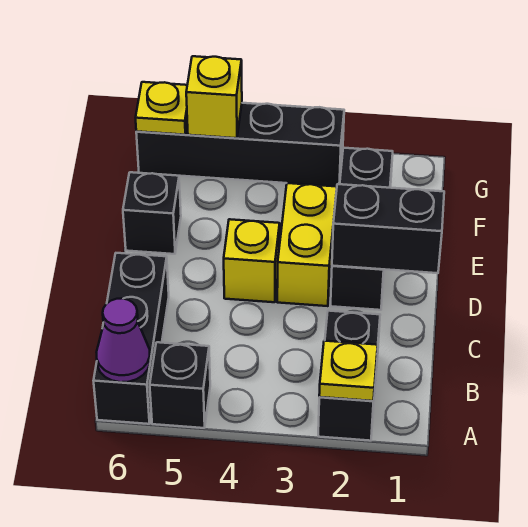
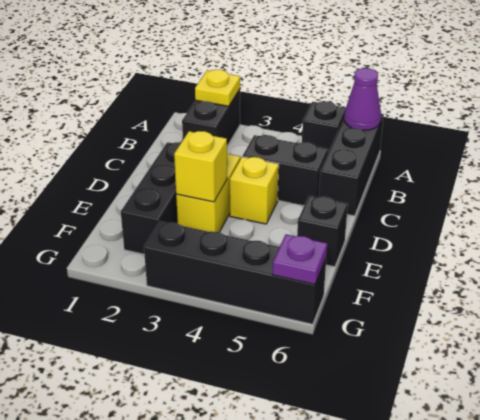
black 1x2 brick [332,184,444,273] -> black 1x2 brick moved to [243,135,328,206]
yellow 1x1 brick [186,56,242,138] -> yellow 1x1 brick moved to [174,131,227,202]
yellow 1x1 plate [136,82,187,135] -> purple 1x1 plate [273,235,327,284]

